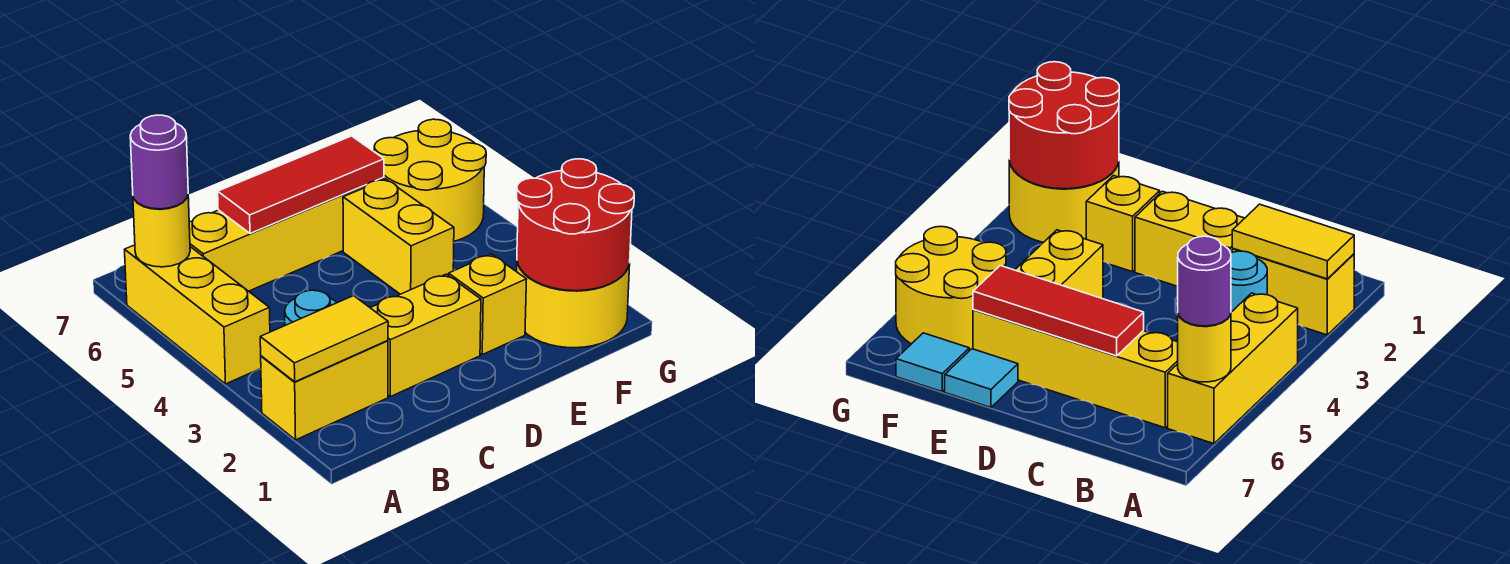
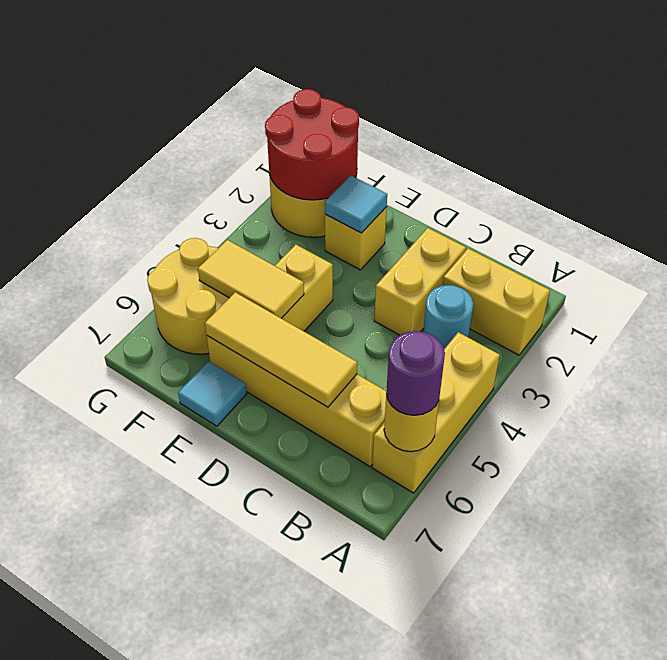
yellow 1x2 tile [260,296,388,382] -> yellow 1x2 tile moved to [198,240,304,318]
yellow 1x2 brick [371,274,481,397] -> yellow 1x2 brick turned to [374,228,466,335]
red 1x3 tile [218,136,384,233] -> yellow 1x3 tile [205,292,357,407]
cyan 1x1 tile [896,333,969,392] -> cyan 1x1 tile moved to [325,175,387,233]

